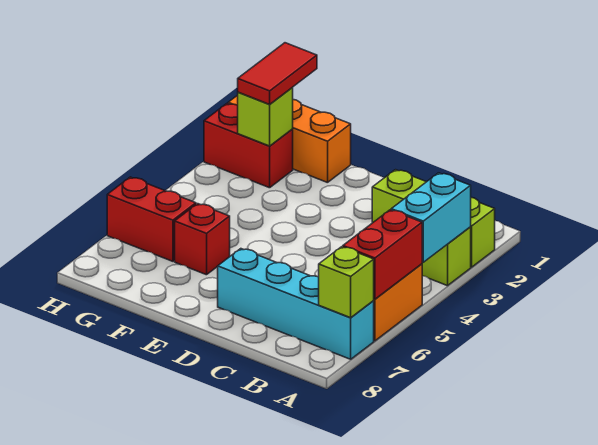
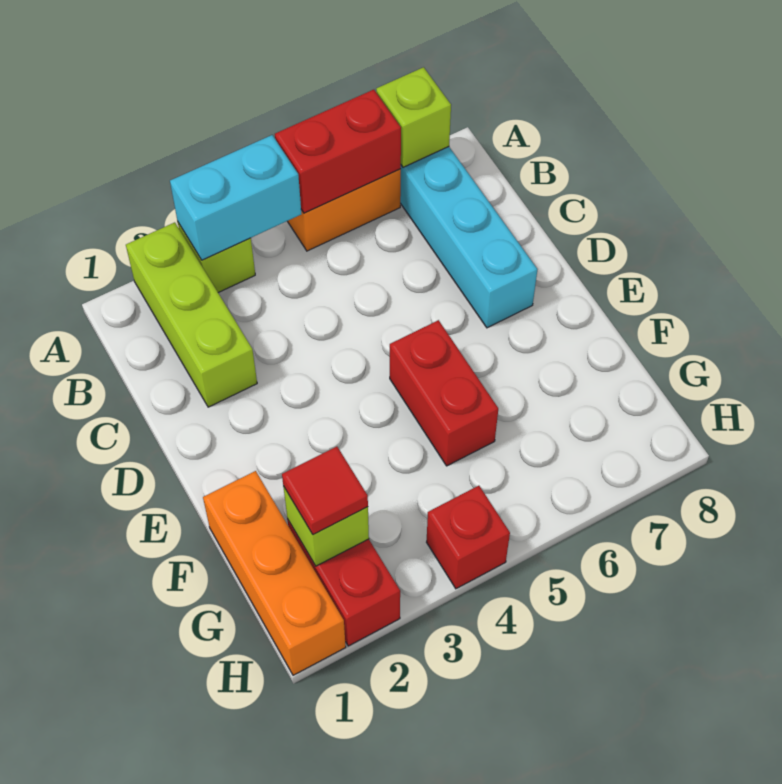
red 1x1 brick [175,204,230,275] -> red 1x1 brick moved to [427,486,510,589]
red 1x2 tile [238,43,317,104] -> red 1x1 tile [282,447,368,535]
red 1x2 brick [107,177,196,261] -> red 1x2 brick moved to [390,320,498,466]

